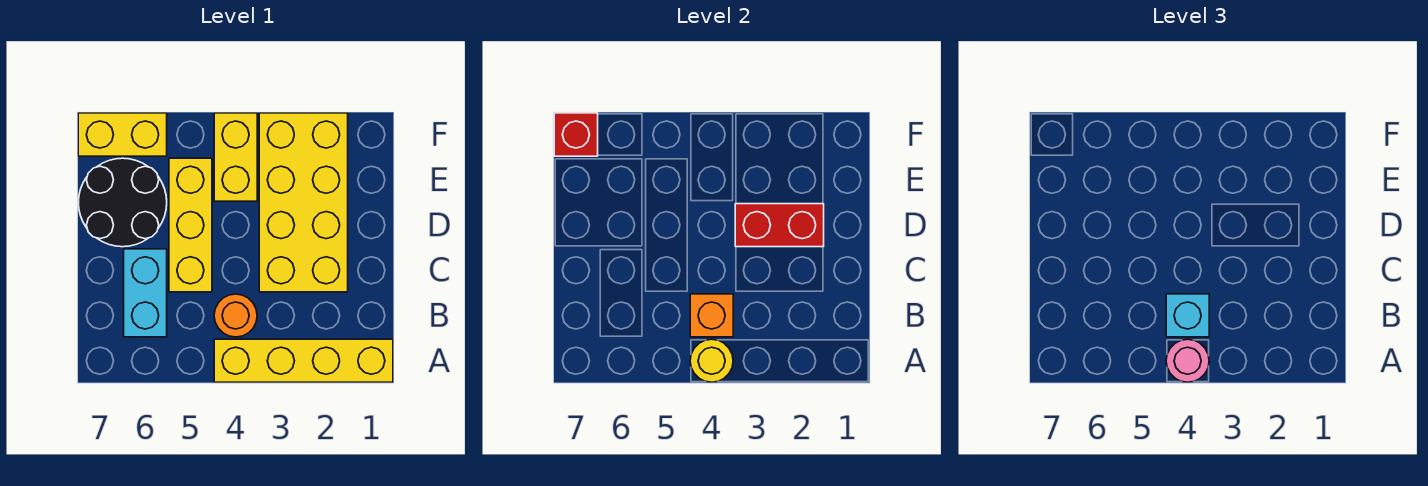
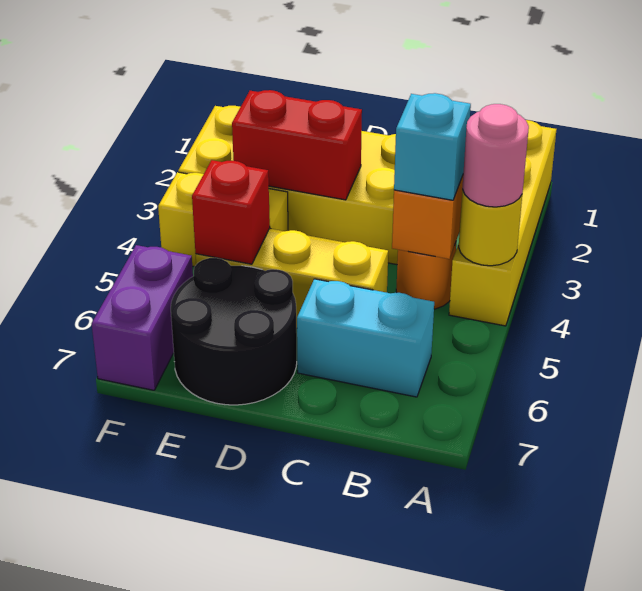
red 1x2 brick [735,204,824,247] -> red 1x2 brick turned to [232,90,362,200]
yellow 1x2 brick [78,113,167,156] -> purple 1x2 brick [92,245,193,390]
red 1x1 brick [554,113,598,156] -> red 1x1 brick moved to [192,160,270,264]

